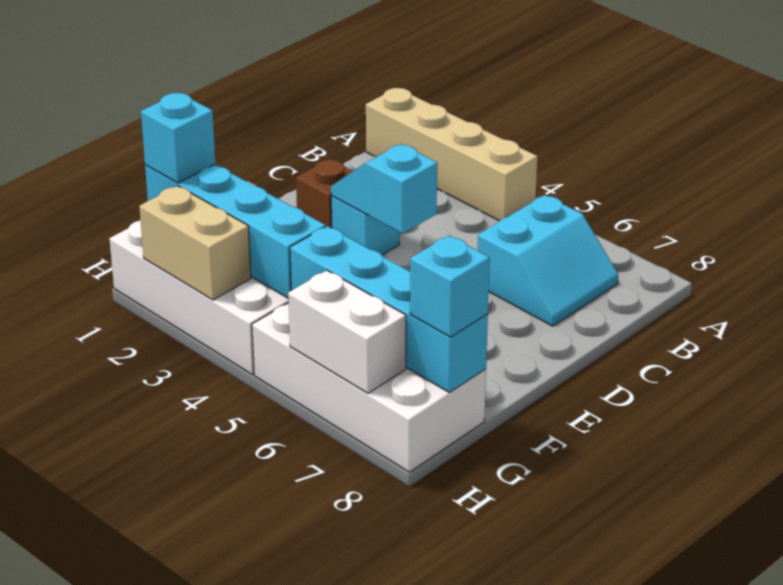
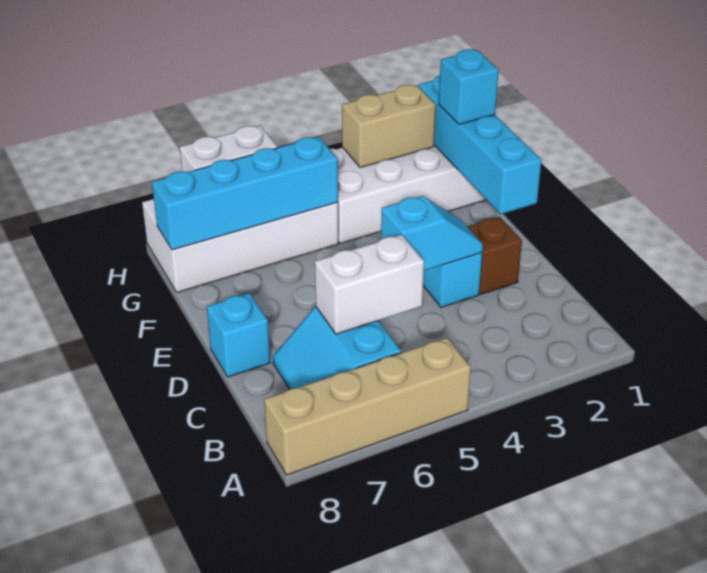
tan 1x4 brick [366,88,538,221] -> tan 1x4 brick moved to [264,338,471,475]
none -> white 1x2 brick [315,235,424,334]
cyan 1x4 brick [145,164,326,299] -> cyan 1x4 brick turned to [418,76,542,214]
cyan 1x1 brick [410,236,490,337] -> cyan 1x1 brick moved to [207,293,270,377]

